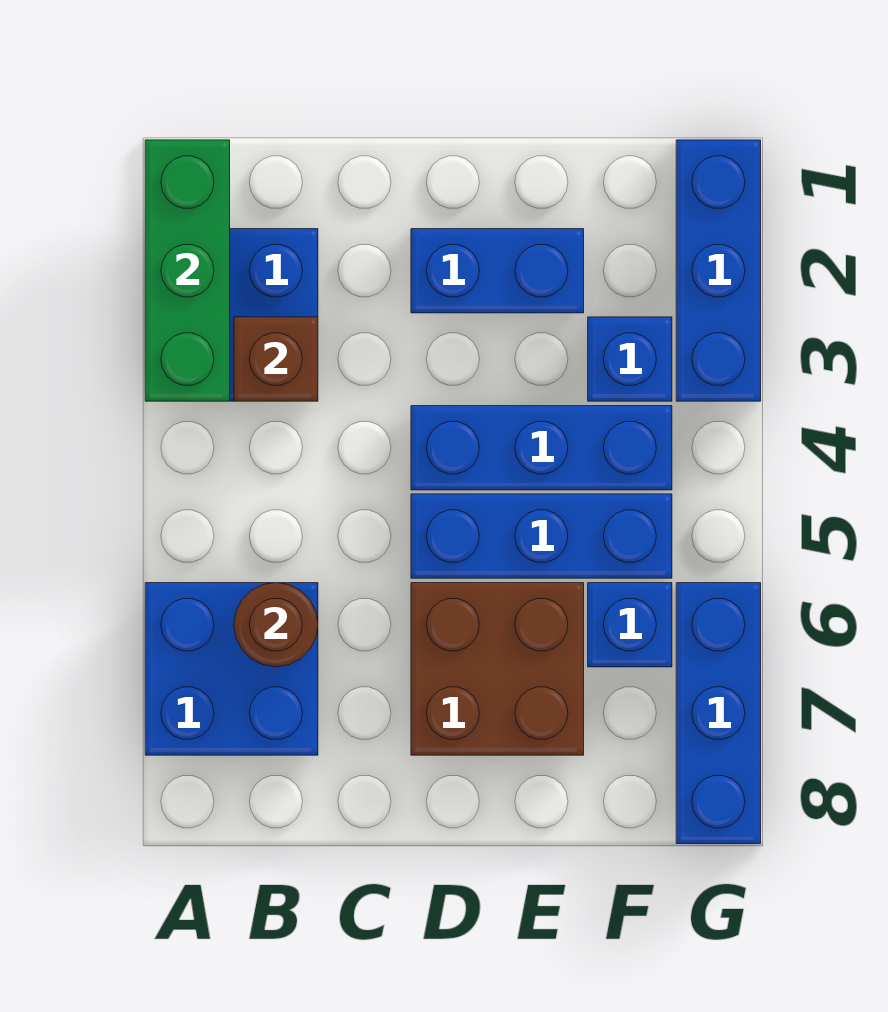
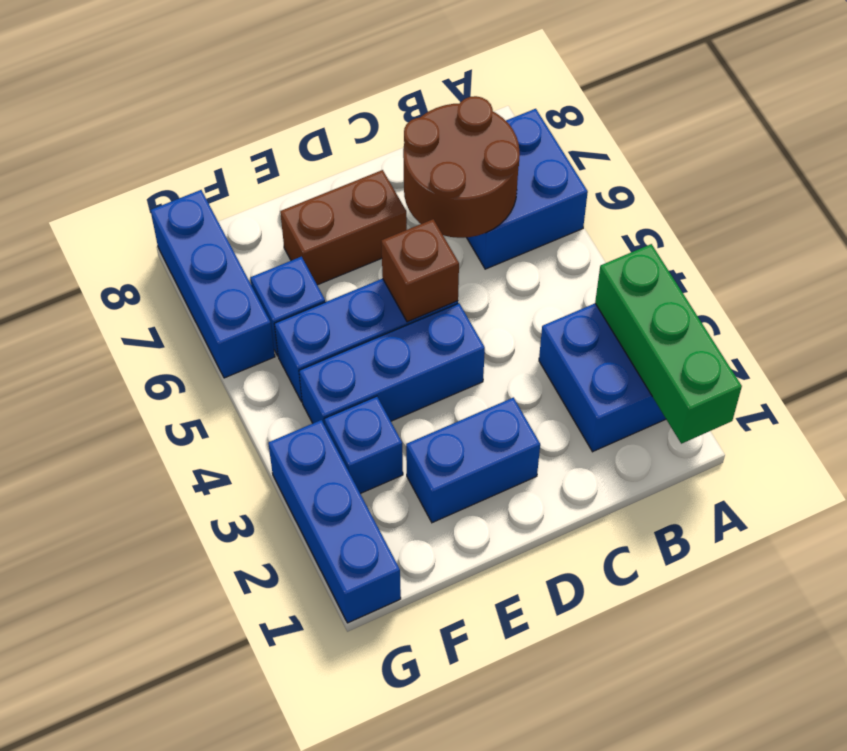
brown 1x1 brick [234,317,318,401] -> brown 1x1 brick moved to [381,219,459,322]
brown 1x1 round brick [234,583,318,667] -> brown 2x2 round brick [403,96,520,238]
brown 2x2 brick [411,583,584,755] -> brown 1x2 brick [280,170,407,285]

